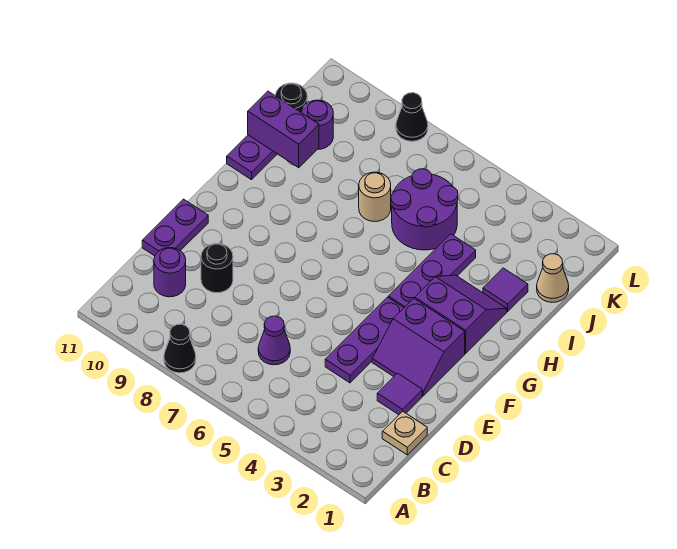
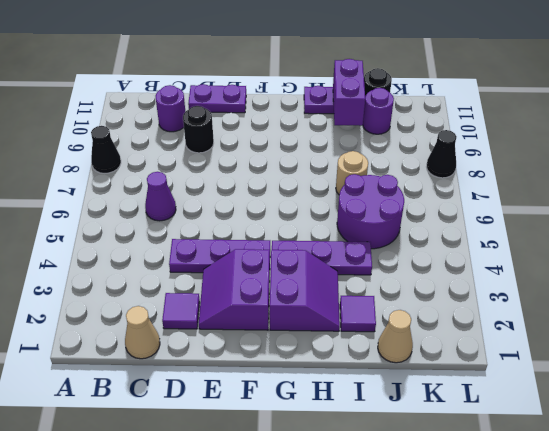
tan 1x1 plate [382,411,427,455] -> tan 1x1 cone [125,306,160,359]

